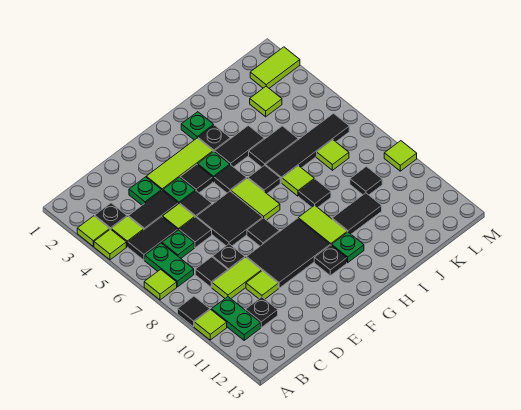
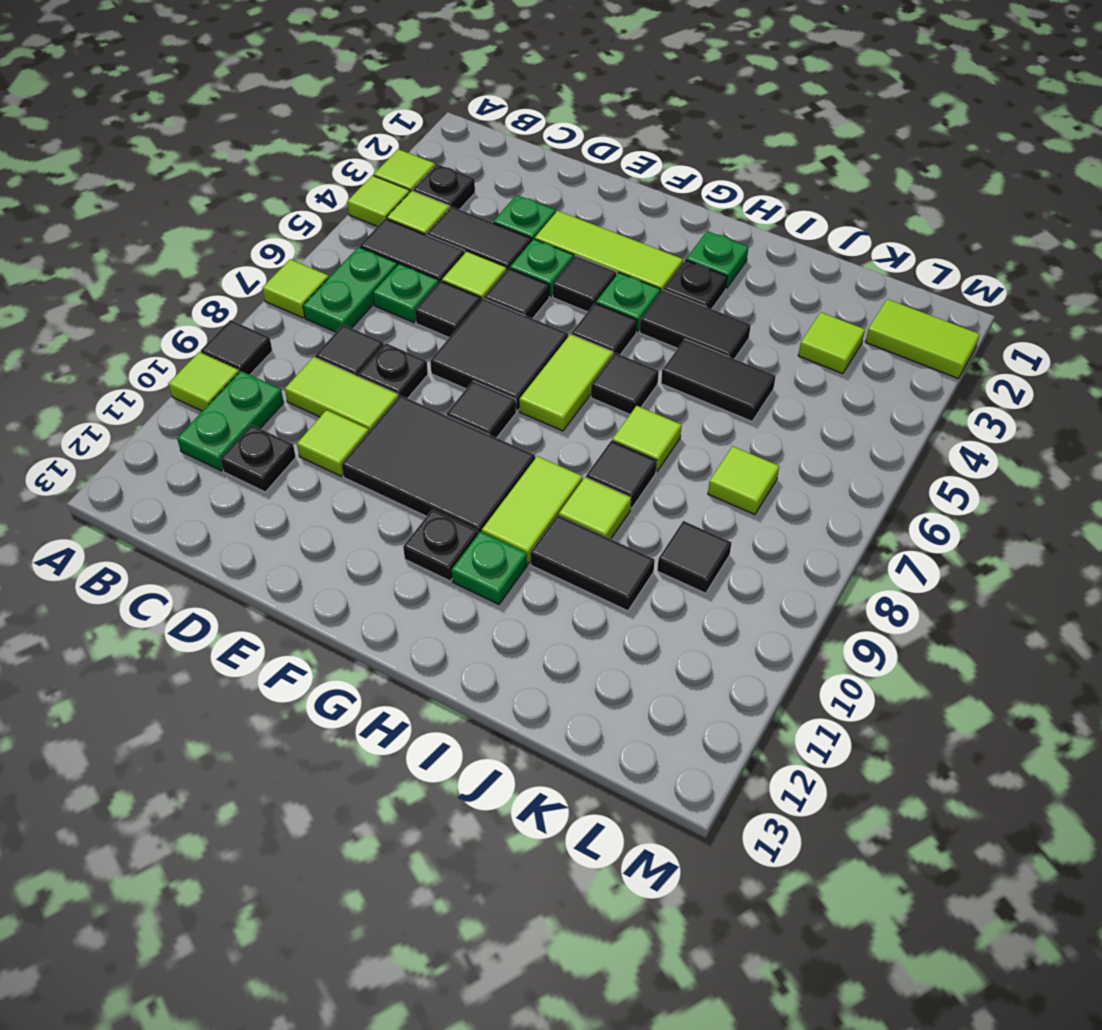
black 1x4 tile [265,113,349,183] -> none
lime 1x1 tile [384,141,417,171] -> lime 1x1 tile moved to [559,477,631,539]

